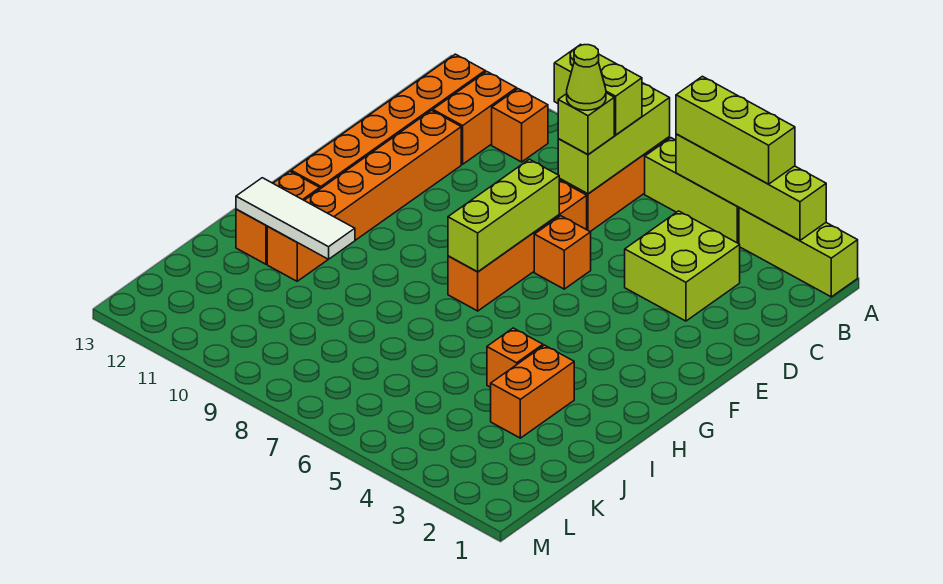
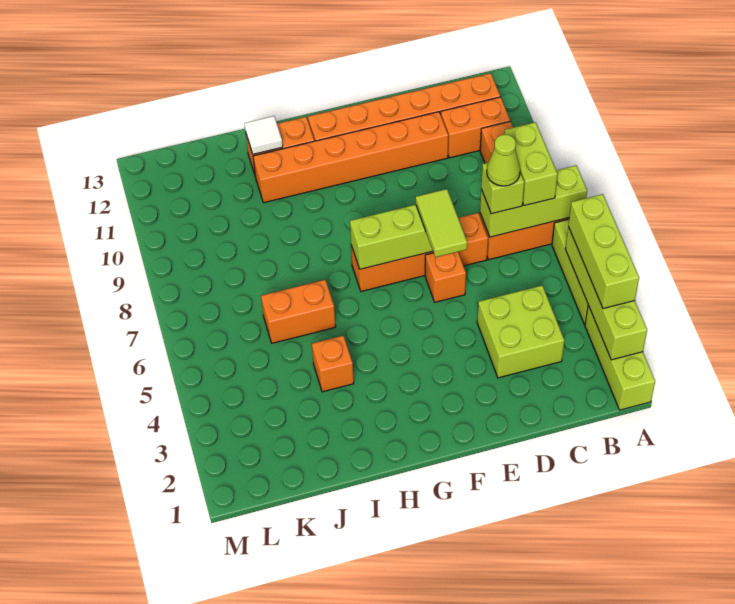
none -> lime 1x2 tile [416,189,467,257]
orange 1x2 brick [491,345,574,438] -> orange 1x2 brick moved to [261,280,336,343]
white 1x3 tile [236,178,355,259] -> white 1x1 tile [244,116,283,154]

